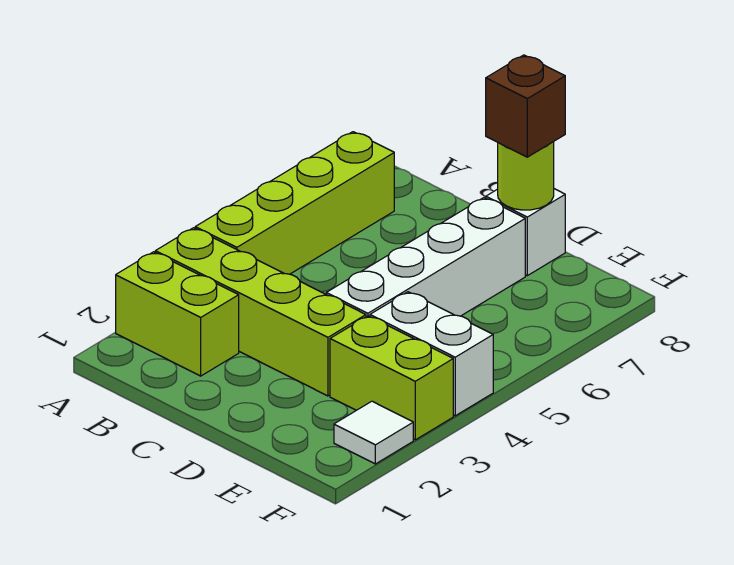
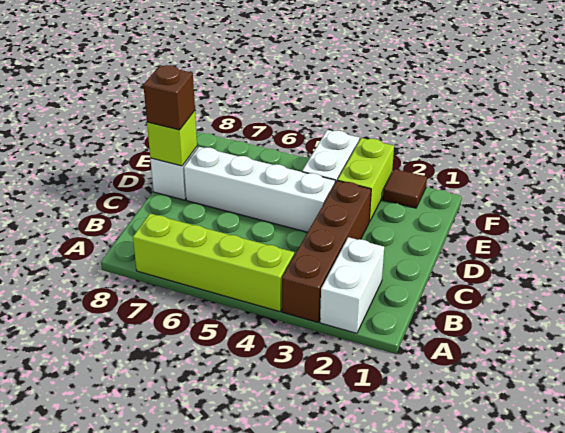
lime 1x2 brick [116,252,239,376] -> white 1x2 brick [320,237,384,333]
lime 1x4 brick [155,228,366,396] -> brown 1x4 brick [282,181,371,322]
lime 1x1 round brick [498,142,554,210] -> lime 1x1 brick [147,111,197,166]
white 1x1 tile [334,401,413,464] -> brown 1x1 tile [383,169,427,208]

